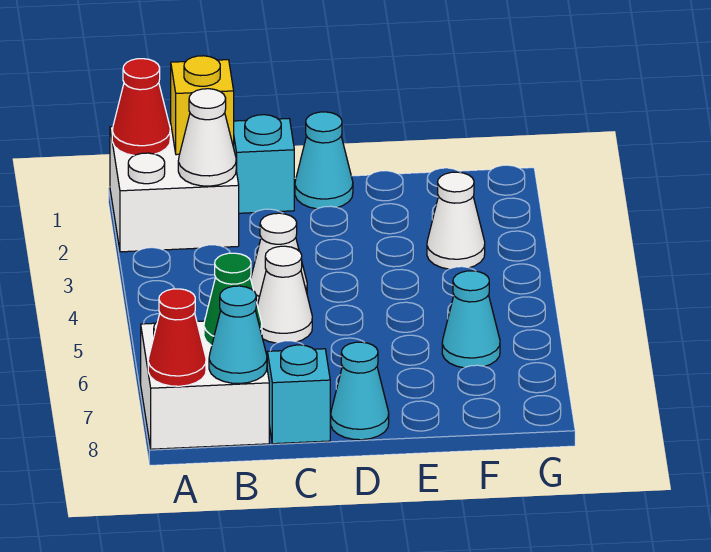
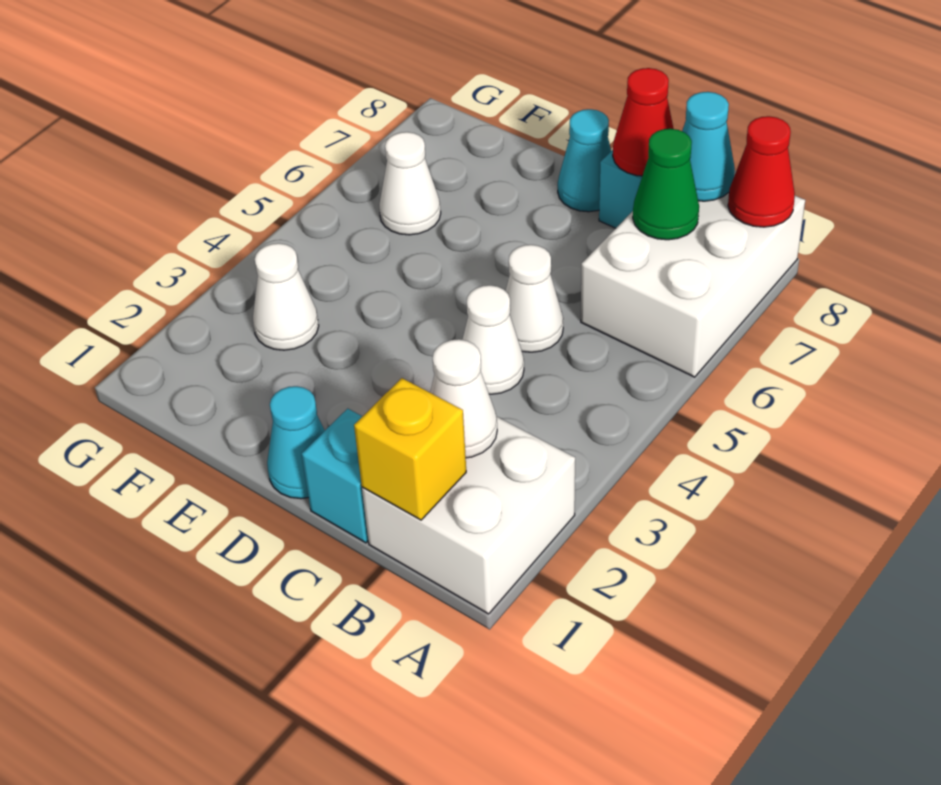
red 1x1 cone [112,59,170,156] -> red 1x1 cone moved to [613,68,674,176]
white 2x2 brick [141,321,269,449] -> white 2x3 brick [581,171,805,377]
cyan 1x1 cone [442,271,500,368] -> white 1x1 cone [379,132,441,235]

